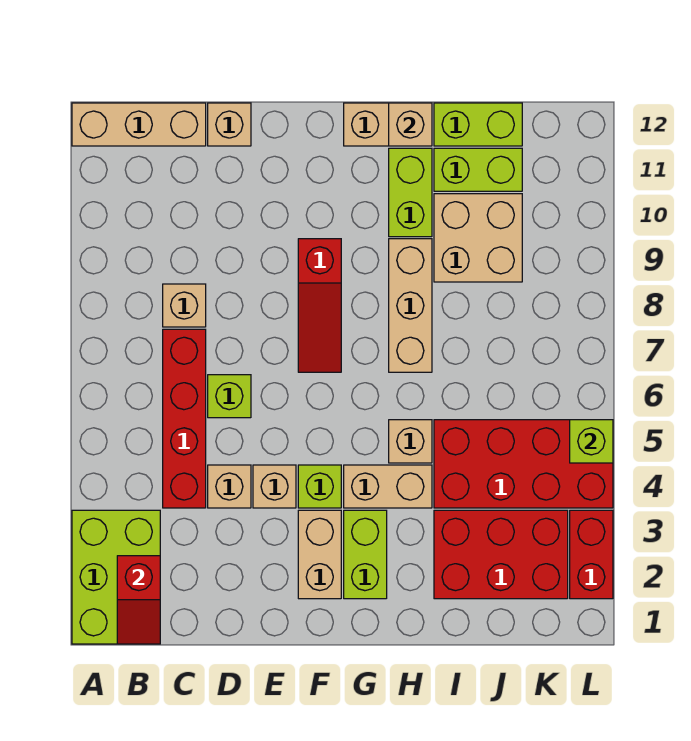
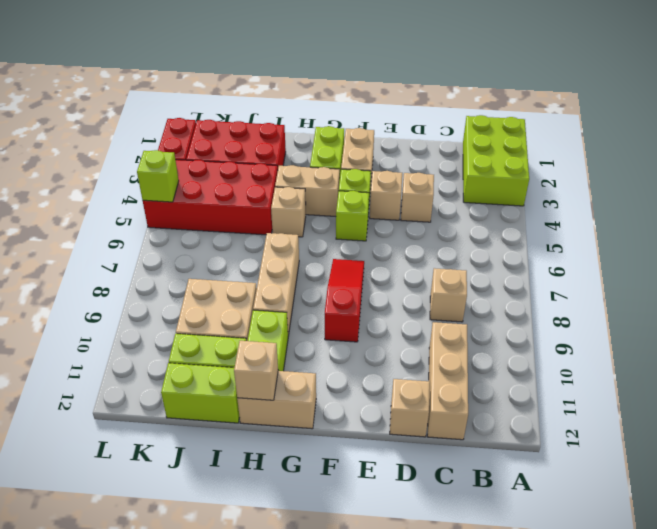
tan 1x3 brick [72,103,206,146] -> tan 1x3 brick turned to [427,322,468,440]
red 1x2 slope [117,556,160,644] -> none
red 1x4 brick [163,329,206,508] -> none
lime 1x1 brick [208,375,251,418] -> lime 1x1 brick moved to [336,191,369,241]

